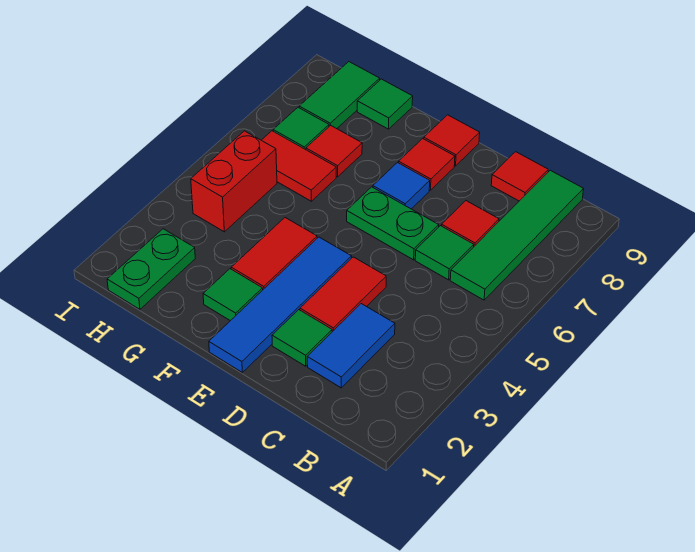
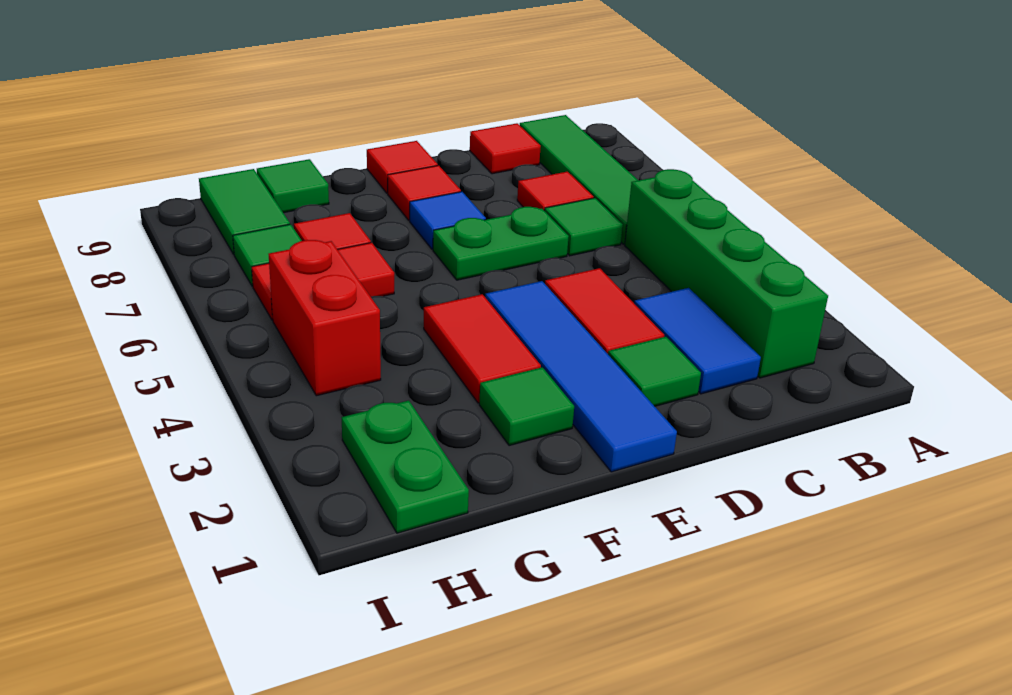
none -> green 1x4 brick [625,169,828,378]

